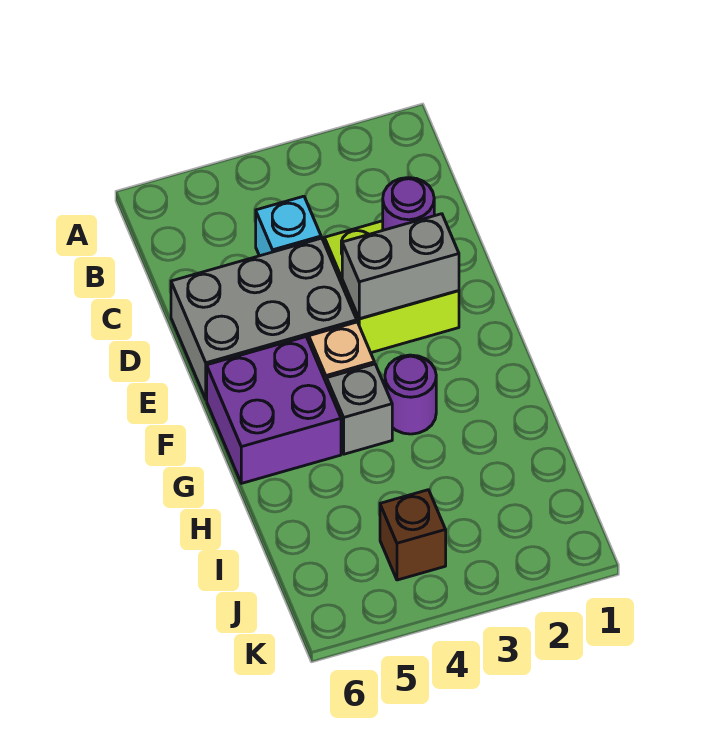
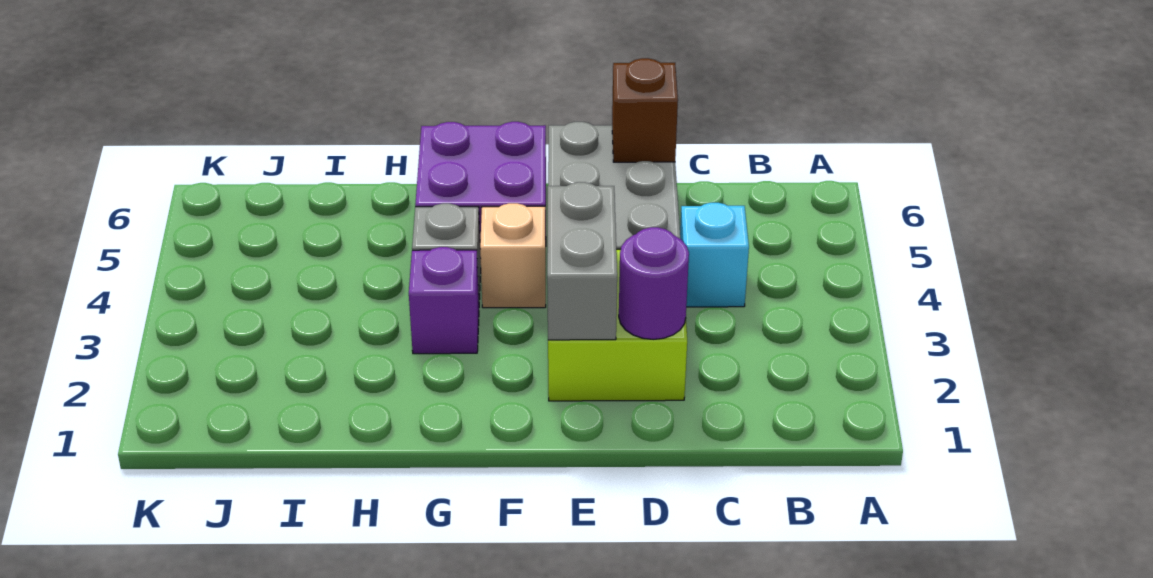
purple 1x1 round brick [385,355,436,434] -> purple 1x1 brick [409,247,479,354]
brown 1x1 brick [380,490,446,580] -> brown 1x1 brick moved to [612,58,678,162]

